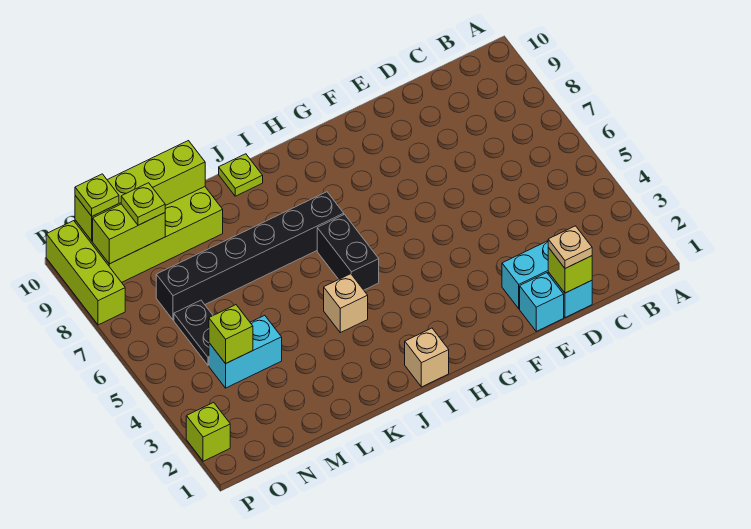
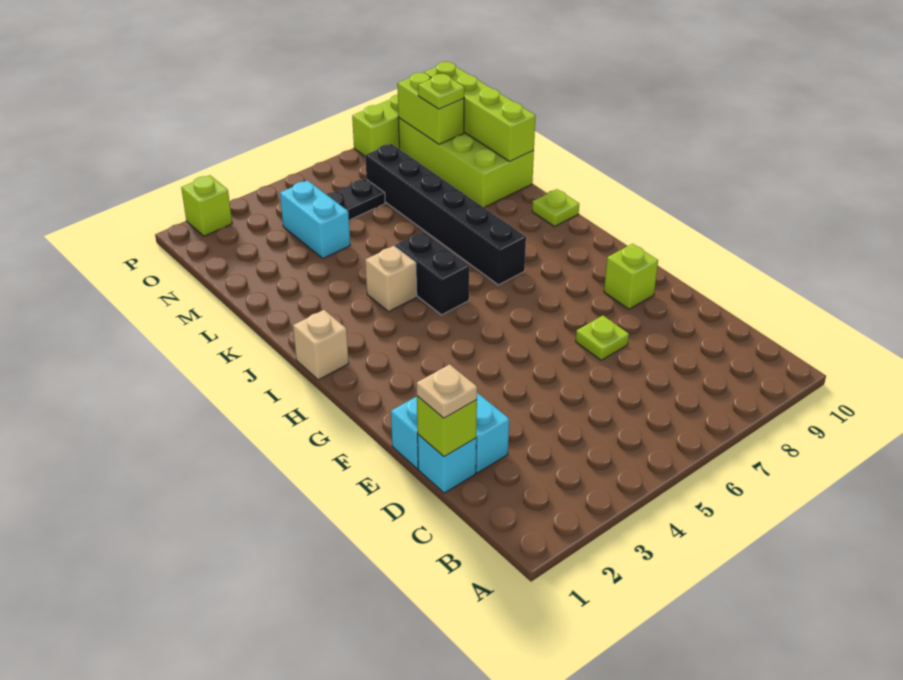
black 1x2 brick [317,215,379,290] -> black 1x2 brick turned to [395,232,469,315]
lime 1x1 brick [209,305,253,364] -> lime 1x1 brick moved to [604,244,658,309]
lime 1x1 plate [75,174,119,216] -> lime 1x1 plate moved to [576,316,629,360]

